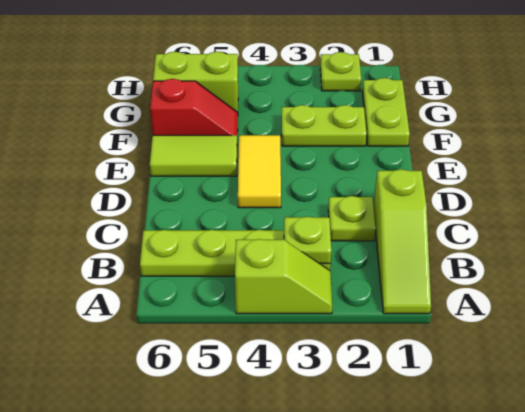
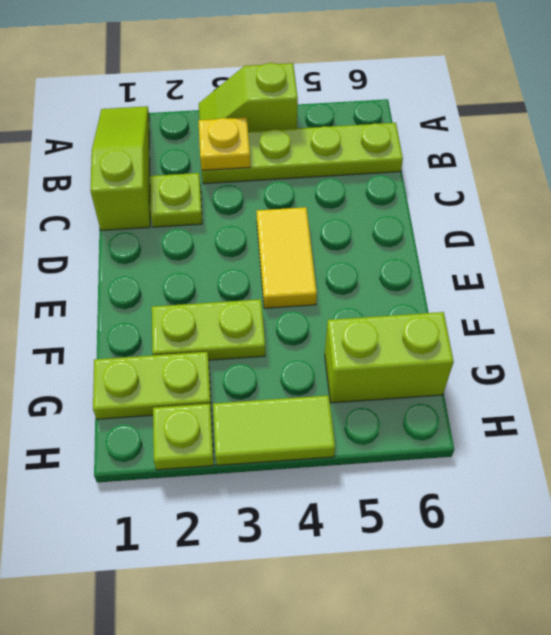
lime 1x1 plate [284,217,331,264] -> yellow 1x1 plate [199,117,250,170]
lime 1x2 tile [150,135,237,176] -> lime 1x2 tile moved to [213,395,335,465]
lime 1x2 plate [362,78,410,146] -> lime 1x2 plate turned to [93,352,211,419]
red 1x2 slope [150,79,238,135] -> none

